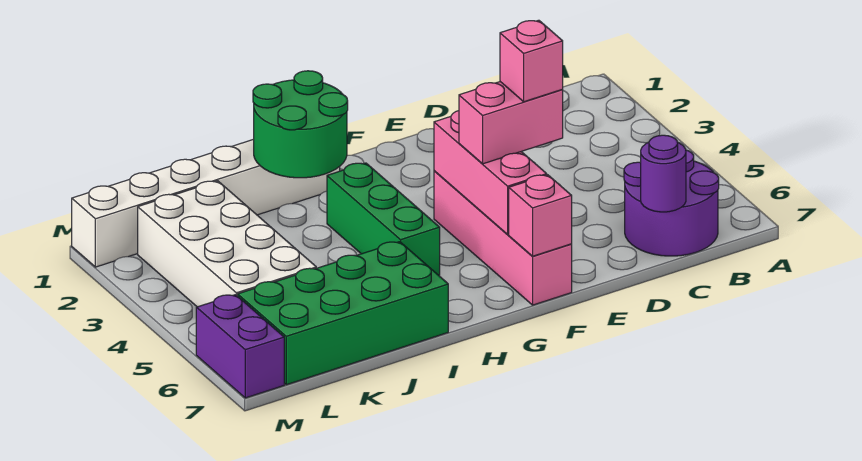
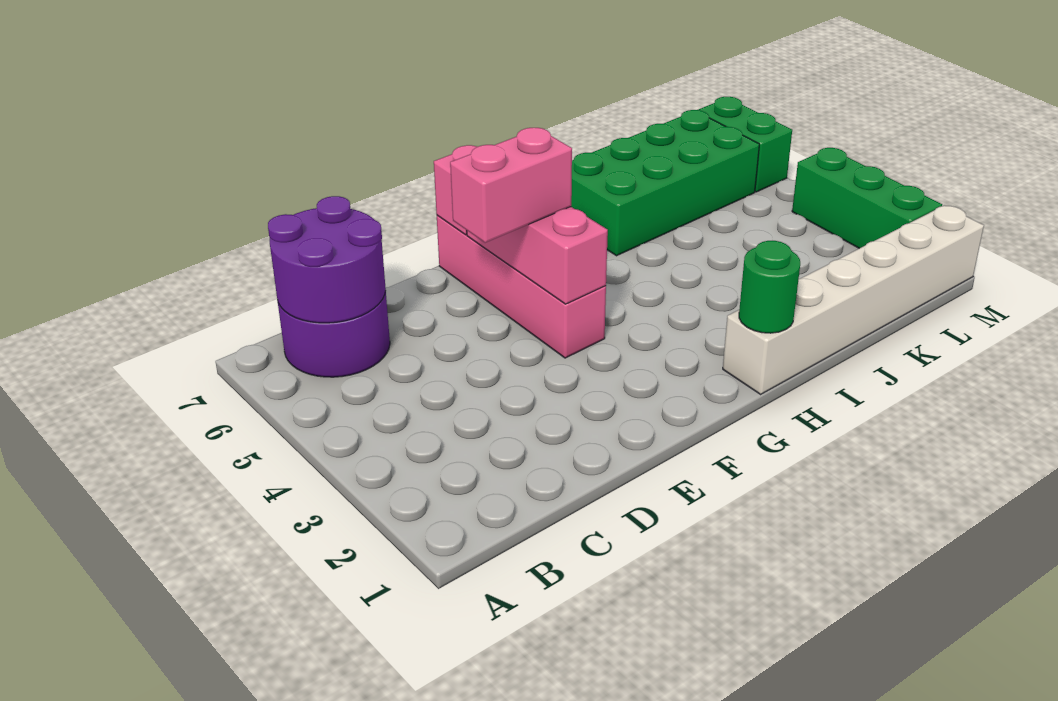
purple 1x1 round brick [641,135,686,212] -> purple 2x2 round brick [268,196,386,323]
pink 1x1 brick [500,20,563,102] -> none
green 2x2 round brick [253,71,348,178] -> green 1x1 round brick [739,240,800,333]
green 1x3 brick [327,163,440,275] -> green 1x3 brick moved to [792,148,942,248]
white 2x4 brick [138,181,316,307] -> none
purple 1x2 brick [196,295,284,398] -> green 1x2 brick [698,97,792,192]

